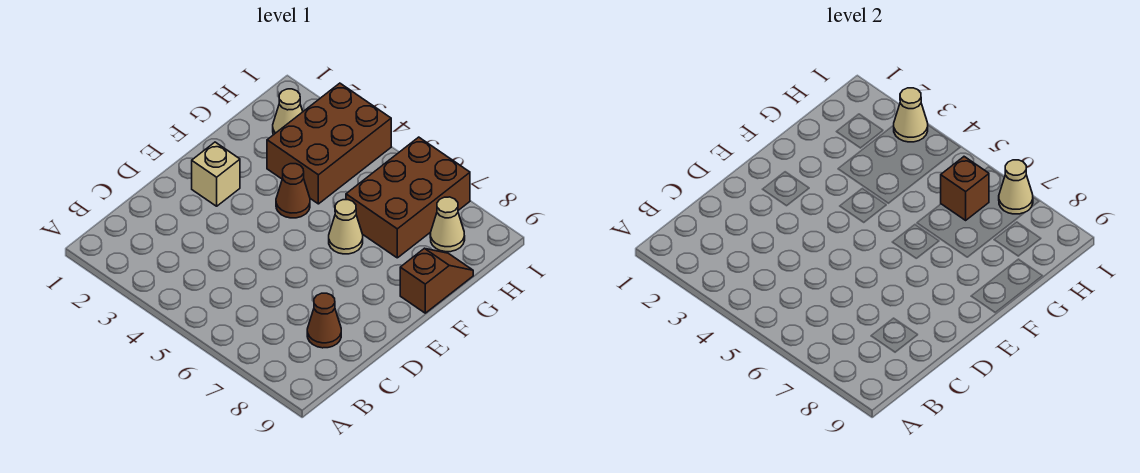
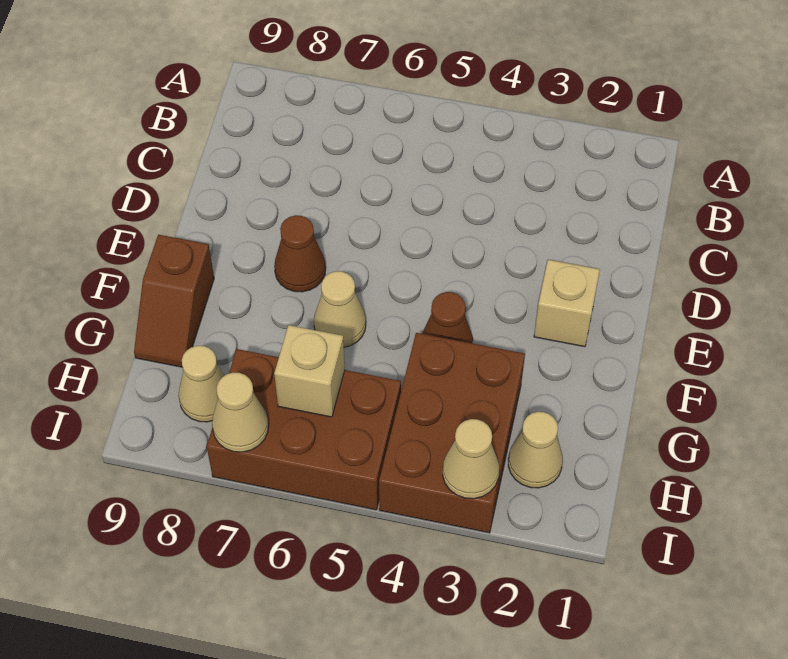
brown 1x1 cone [307,293,341,348] -> brown 1x1 cone moved to [274,215,326,292]
brown 2x3 brick [346,137,470,258] -> brown 2x3 brick turned to [207,349,401,510]
brown 1x1 brick [941,157,989,220] -> tan 1x1 brick [274,325,345,417]

